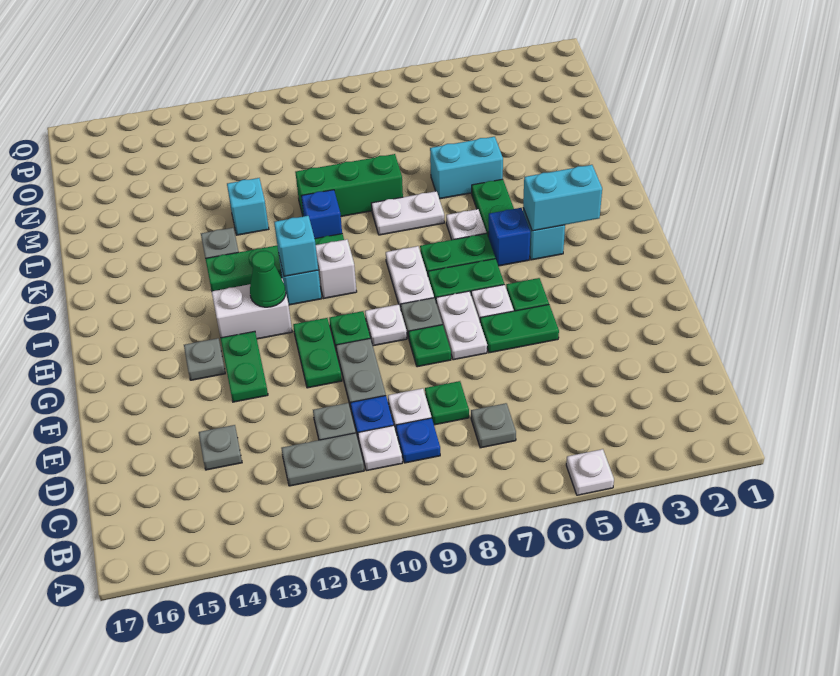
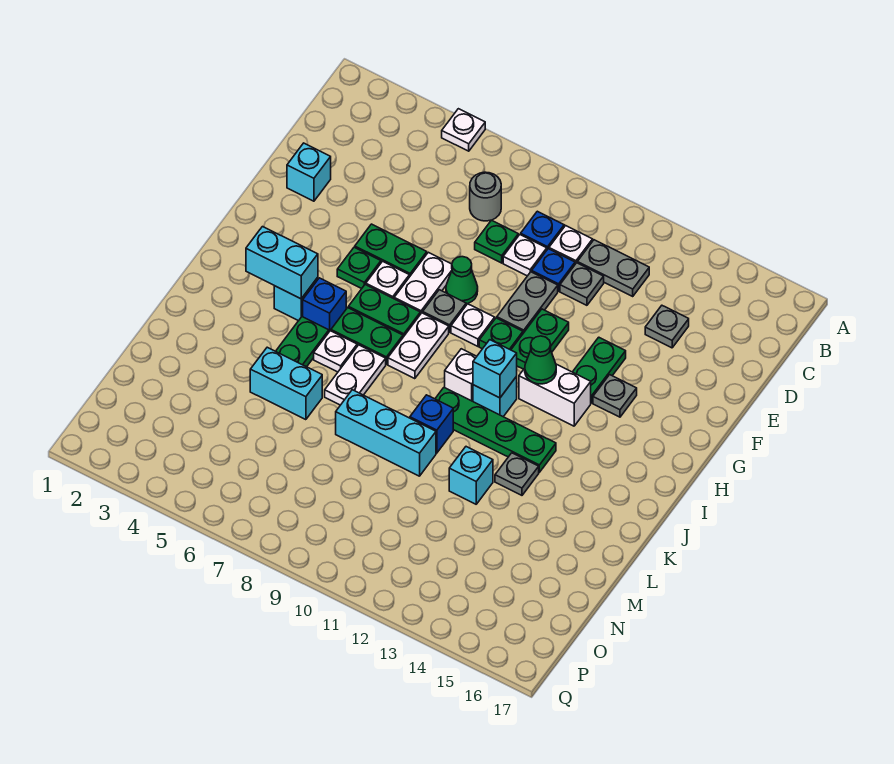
grey 1x1 plate [471,403,516,448] -> grey 1x1 round brick [470,172,501,221]
none -> cyan 1x1 brick [287,143,331,201]
green 1x1 plate [409,325,451,367] -> green 1x1 cone [446,257,478,304]
white 1x2 plate [371,191,444,235] -> white 1x2 plate turned to [325,345,386,405]
green 1x3 brick [295,154,403,216] -> cyan 1x3 brick [336,390,436,476]

